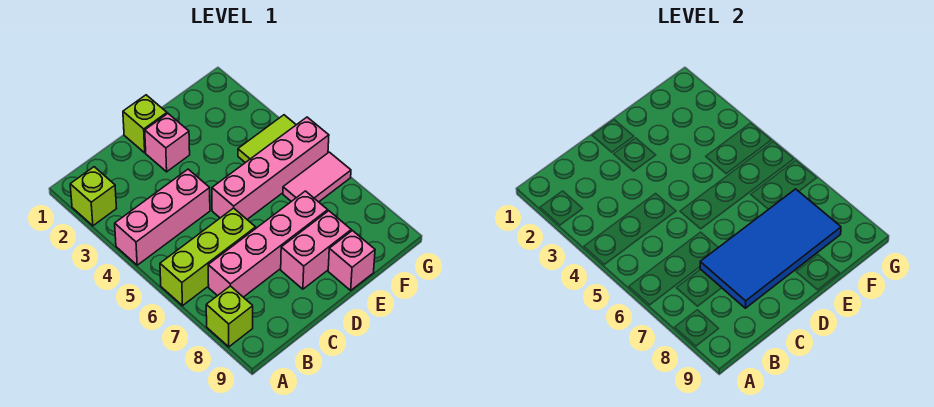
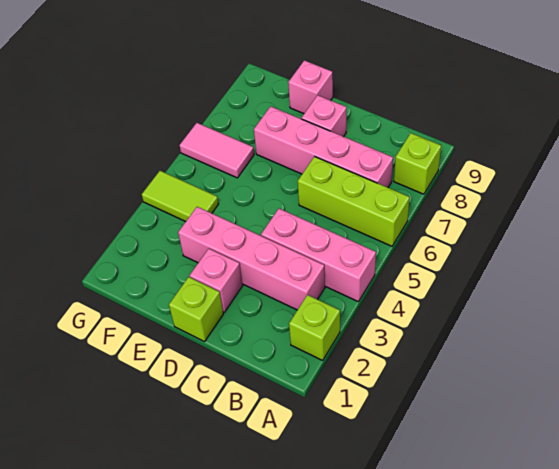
blue 2x4 tile [700,189,841,308] -> none
pink 1x4 brick [212,117,329,219] -> pink 1x4 brick moved to [178,207,325,310]
pink 1x2 brick [281,211,351,289] -> pink 1x1 brick [302,95,346,137]

